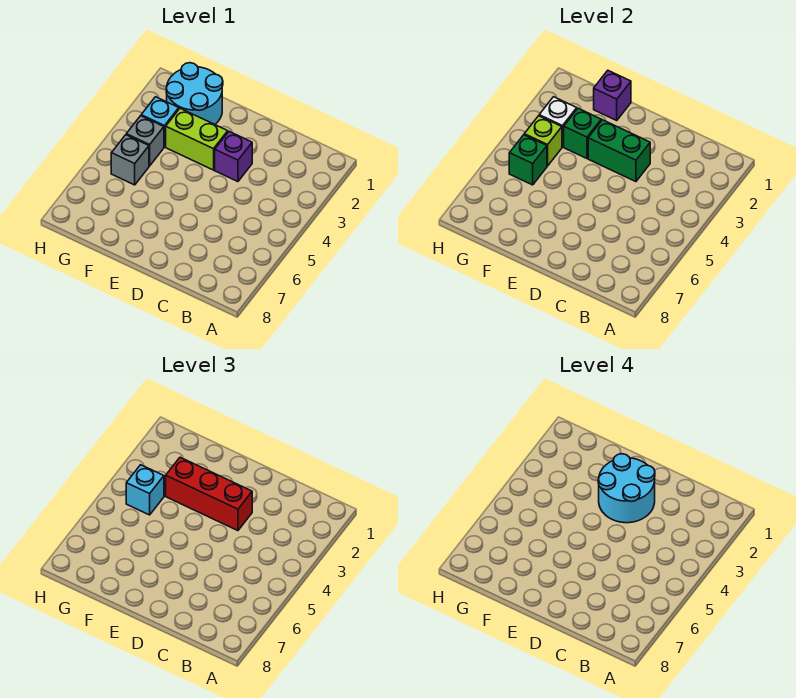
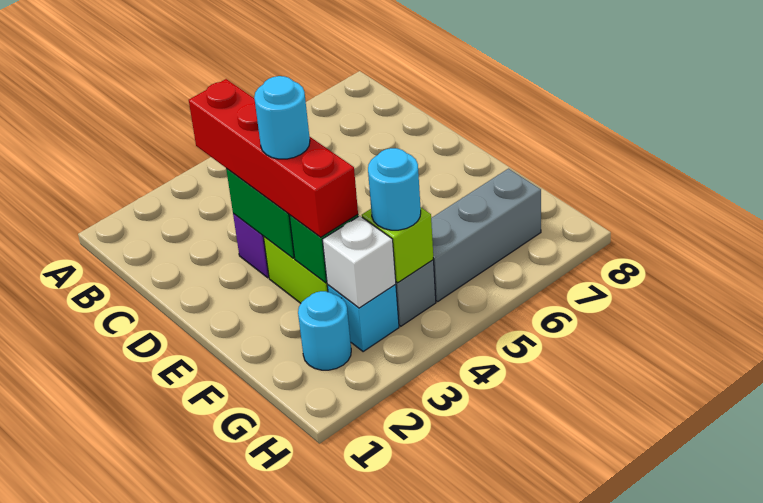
cyan 2x2 round brick [598,454,655,523] -> cyan 1x1 round brick [254,76,310,159]
red 1x3 brick [166,457,252,531] -> red 1x4 brick [189,79,358,237]
cyan 2x2 round brick [166,63,223,124] -> cyan 1x1 round brick [298,291,351,370]
purple 1x1 brick [594,71,631,120] -> none
cyan 1x1 brick [126,465,164,515] -> cyan 1x1 round brick [368,148,421,230]
grey 1x1 brick [111,135,149,185] -> grey 1x3 brick [431,169,541,302]
green 1x1 brick [509,135,547,185] -> none

